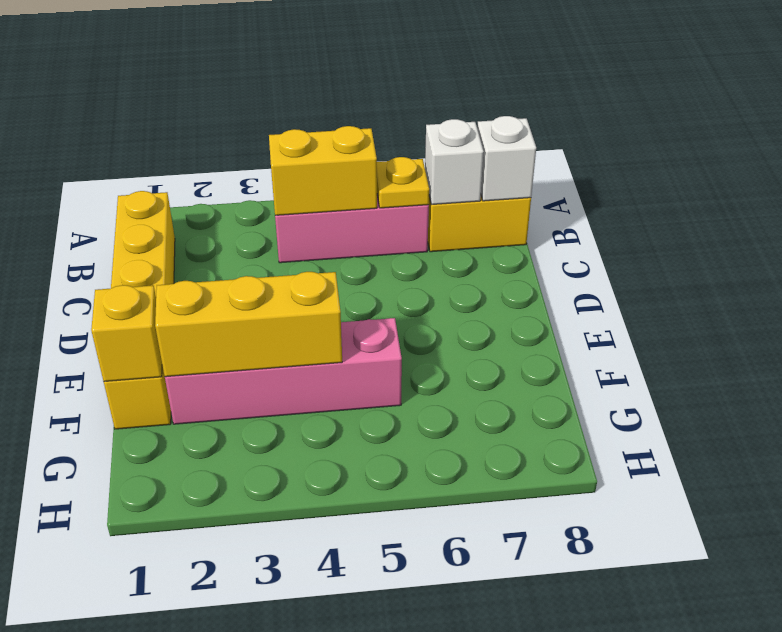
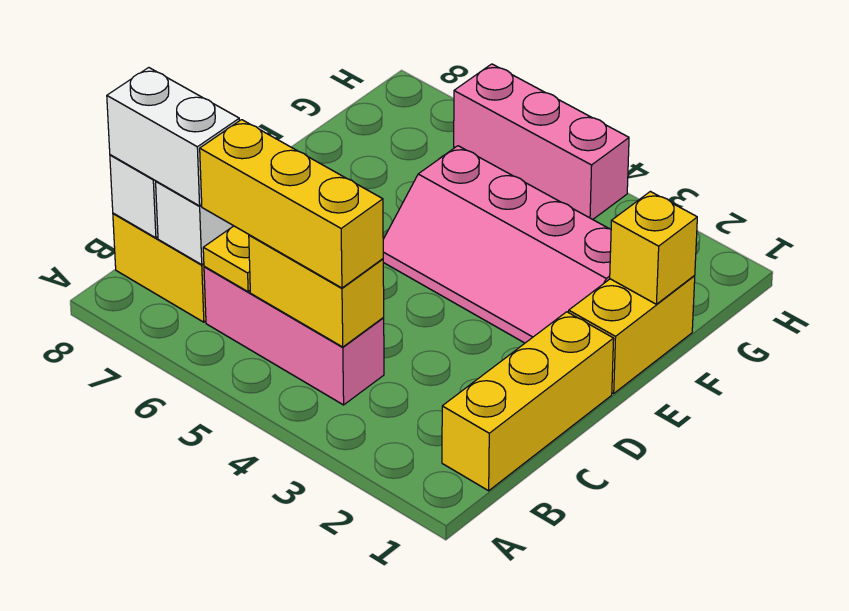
none -> white 1x2 brick [107,68,239,206]
yellow 1x3 brick [155,272,342,377] -> yellow 1x3 brick moved to [200,120,383,288]
none -> pink 1x3 brick [454,64,629,219]

